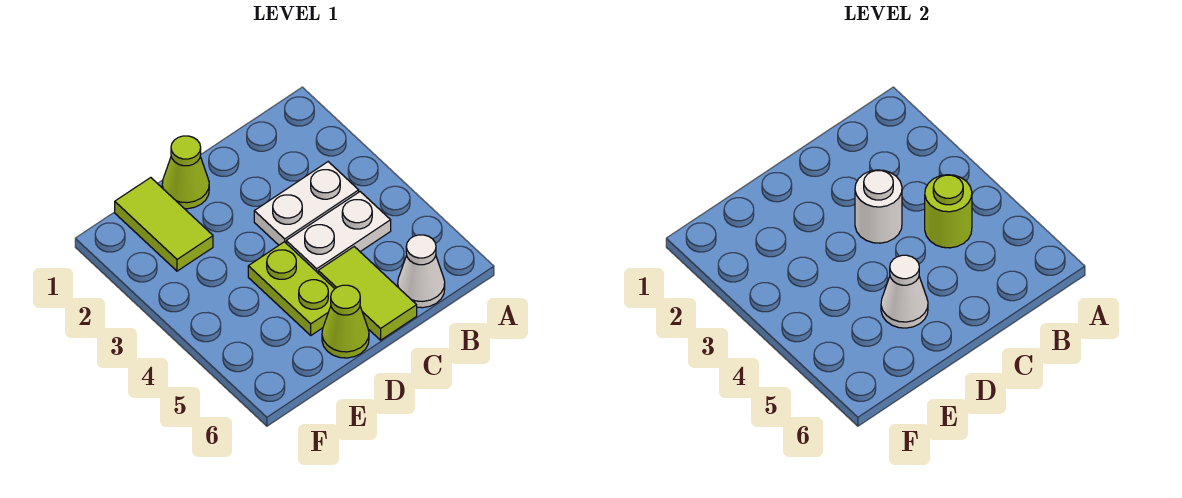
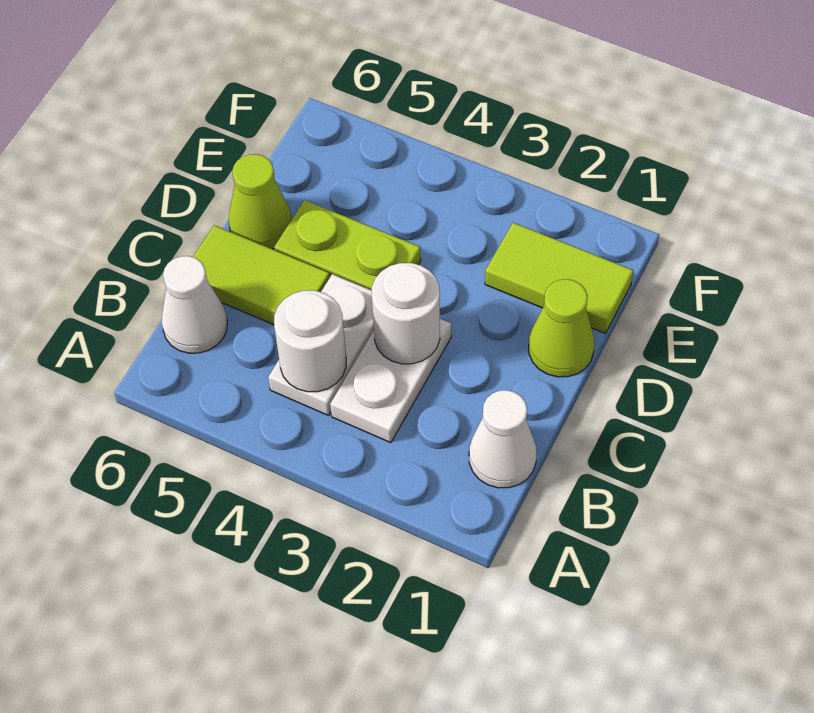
lime 1x1 round brick [925,175,972,248] -> white 1x1 round brick [274,290,346,392]
white 1x1 cone [881,255,928,328] -> white 1x1 cone moved to [469,390,537,488]

